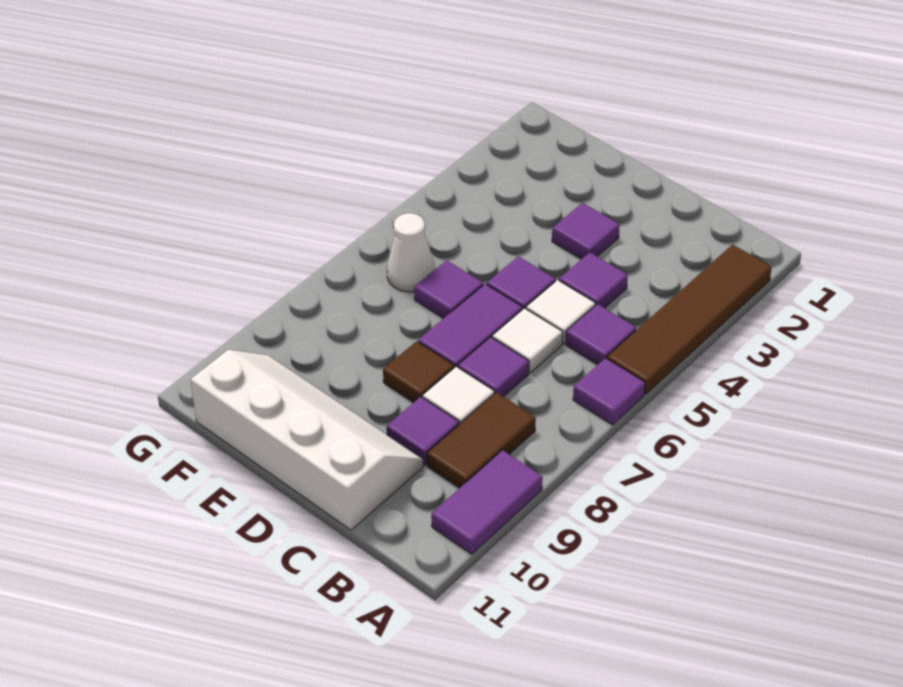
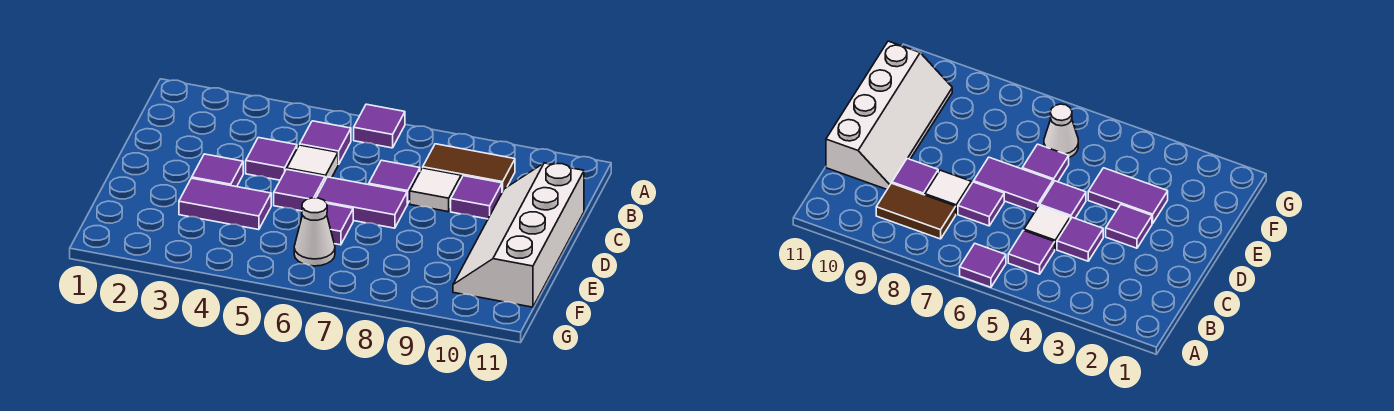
brown 1x4 tile [607,245,772,394] -> none
purple 1x2 tile [431,450,543,554] -> purple 1x2 tile moved to [179,178,271,230]
white 1x1 tile [492,308,563,373] -> none
brown 1x1 tile [383,341,454,403] -> none

